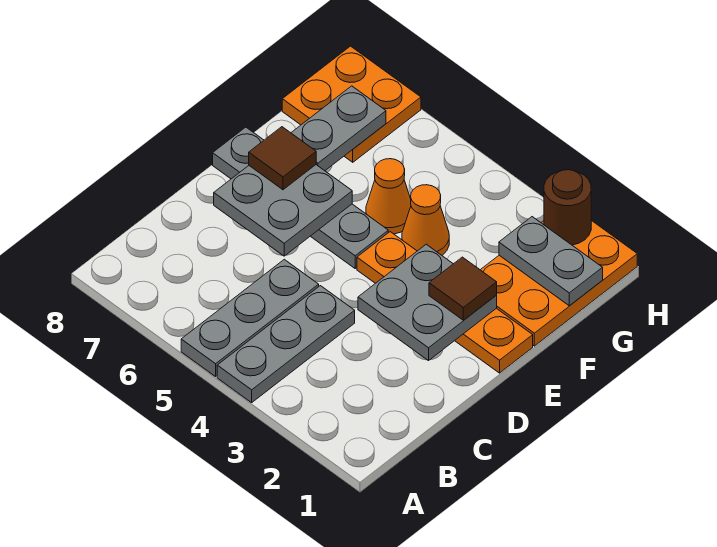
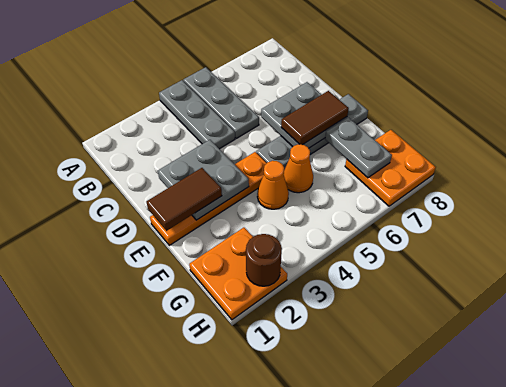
brown 1x1 tile [429,257,497,320] -> brown 1x2 tile [146,168,222,231]
brown 1x1 tile [249,127,316,190] -> brown 1x2 tile [281,91,349,145]
orange 2x3 plate [481,220,637,346] -> orange 2x2 plate [189,228,287,320]
grey 1x2 plate [499,217,603,306] -> none

